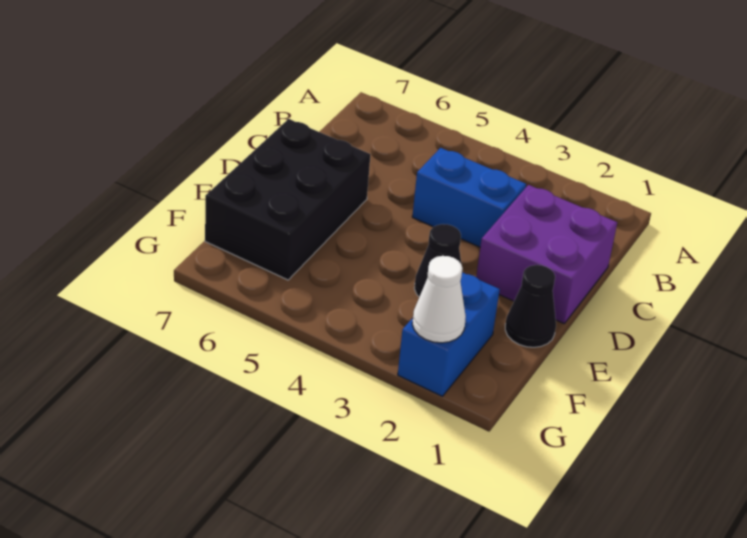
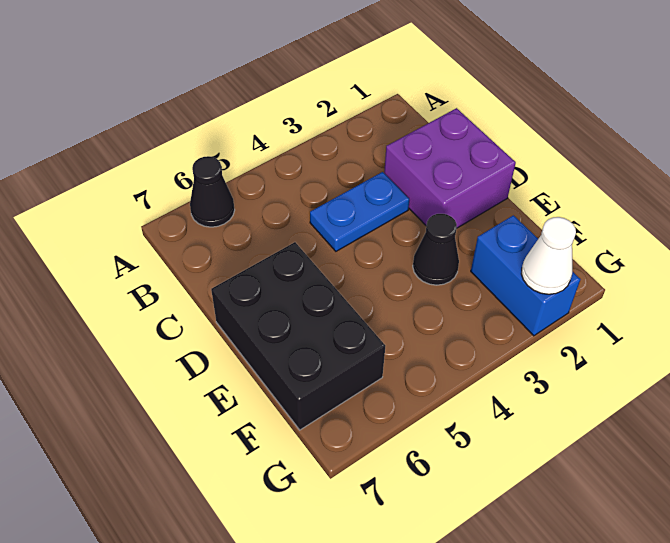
blue 1x2 brick [412,148,526,247] -> blue 1x2 plate [310,172,409,251]
black 1x1 cone [505,265,556,347] -> black 1x1 cone moved to [190,156,235,227]

